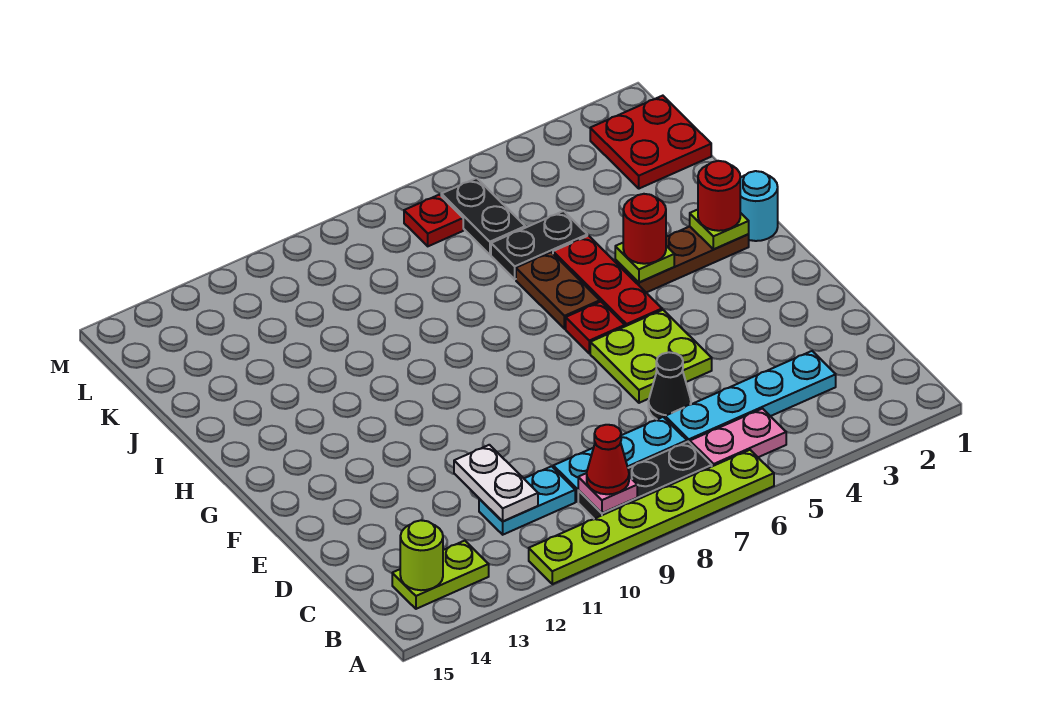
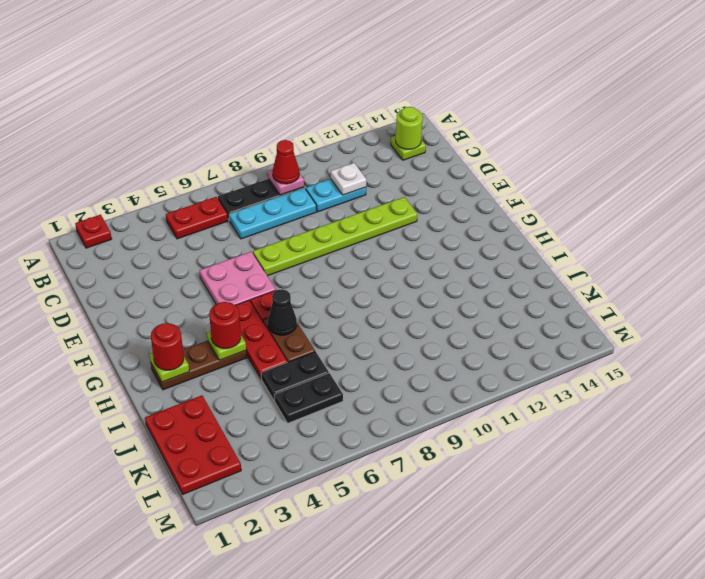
lime 1x6 plate [529,450,774,584] -> lime 1x6 plate moved to [253,197,417,276]
pink 1x2 plate [690,409,786,466] -> red 1x2 plate [166,197,228,239]
lime 1x2 plate [392,541,489,609] -> lime 1x1 plate [391,136,426,160]
cyan 1x4 plate [665,351,836,443] -> none
white 1x2 plate [454,445,538,521] -> white 1x1 plate [331,163,366,195]
black 1x1 cone [648,352,691,419] -> black 1x1 cone moved to [268,289,297,335]
lime 2x2 plate [590,310,712,403] -> pink 2x2 plate [200,252,276,305]
cyan 1x1 round brick [740,171,778,241] -> none
red 2x2 plate [590,96,711,189] -> red 2x3 plate [145,395,241,494]
black 1x2 plate [441,178,525,255] -> black 1x2 plate turned to [274,373,343,423]
red 1x1 plate [404,195,463,246] -> red 1x1 plate moved to [75,215,112,248]

